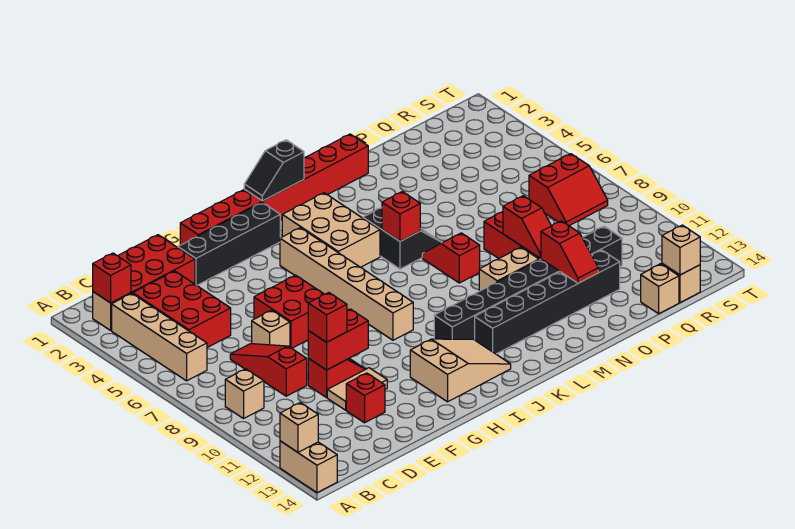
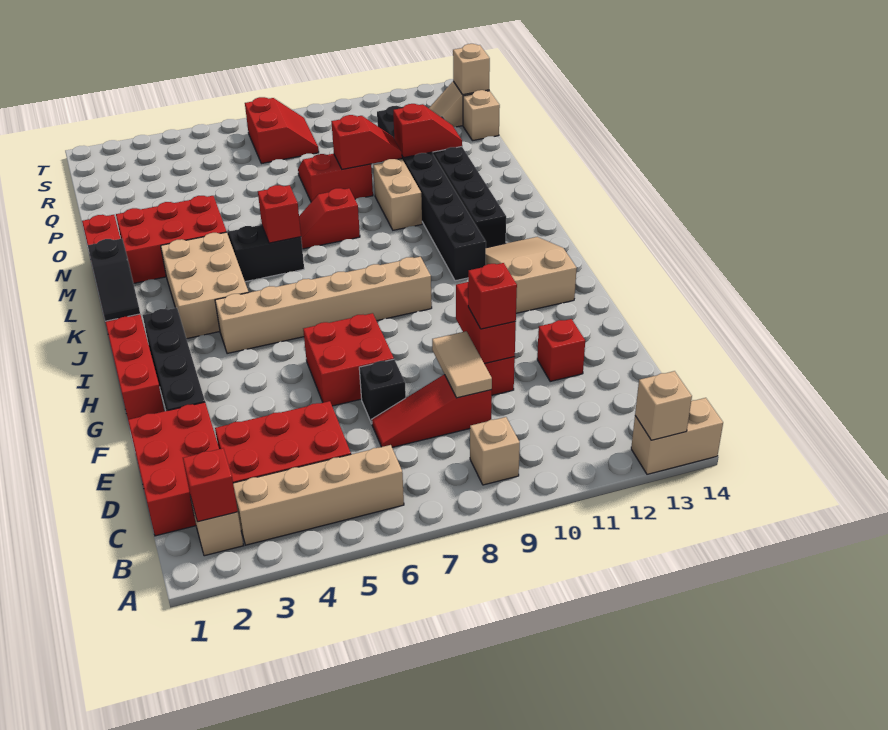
tan 1x1 brick [252,310,290,347] -> black 1x1 brick [359,359,406,423]
tan 1x2 tile [327,368,387,410] -> tan 1x2 tile moved to [432,331,492,398]
tan 2x3 brick [282,193,380,267] -> tan 2x3 brick turned to [161,232,249,339]
none -> red 2x3 brick [116,196,227,284]

